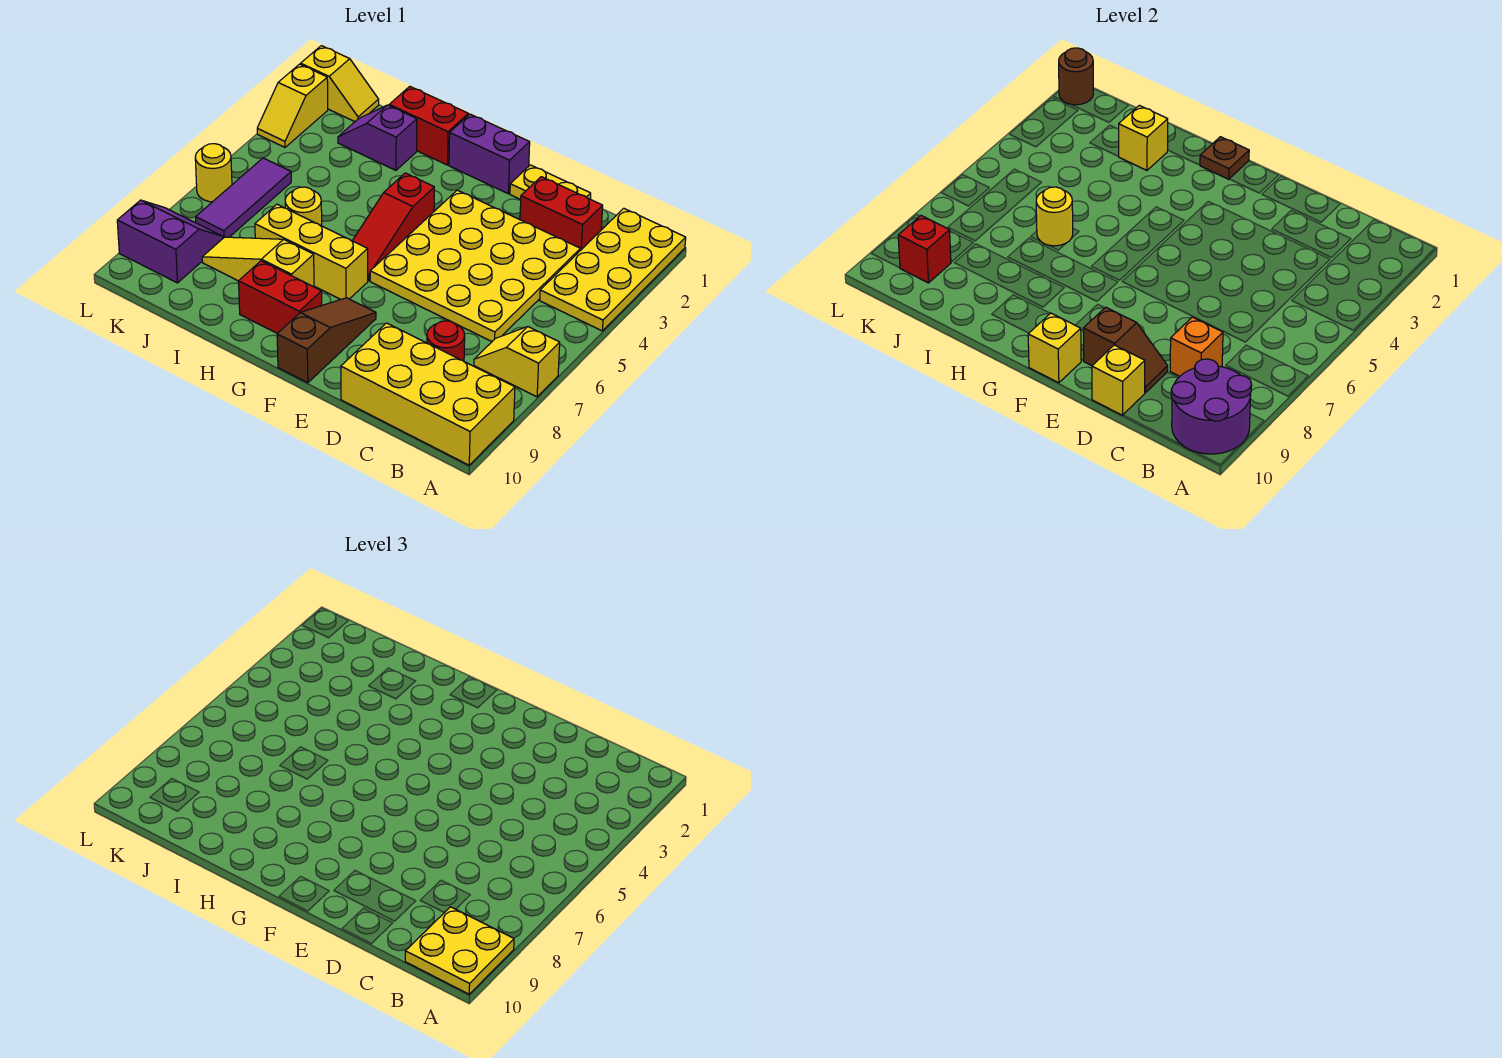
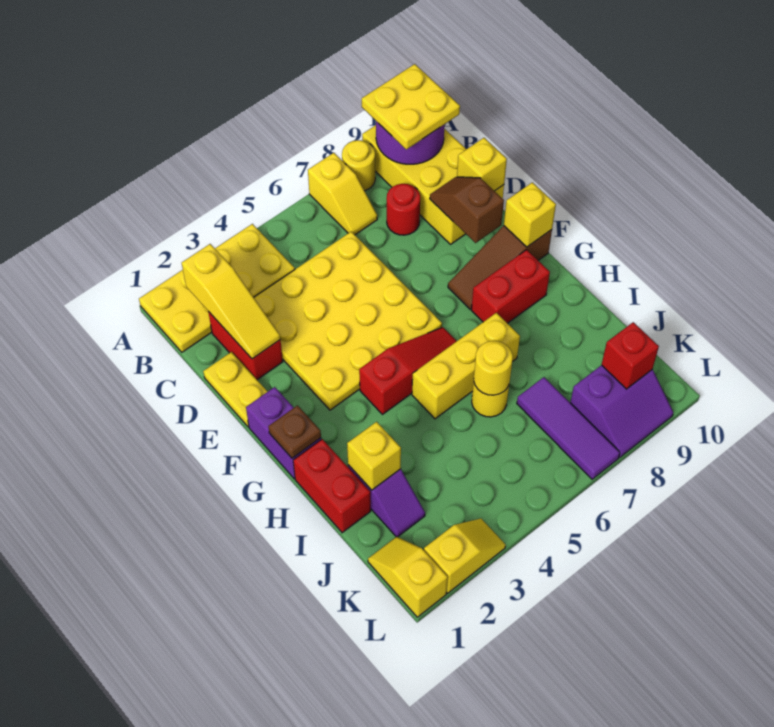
orange 1x1 brick [1170,317,1223,376] -> none
yellow 1x3 brick [255,204,368,300] -> yellow 1x3 brick turned to [412,313,520,419]
red 1x2 brick [239,261,322,334] -> red 1x2 brick turned to [471,250,550,323]
yellow 1x3 slope [202,237,314,287] -> yellow 1x3 slope moved to [182,244,280,359]
purple 1x3 tile [196,158,291,238] -> purple 1x3 tile turned to [517,377,620,479]
purple 2x2 slope [117,200,223,283] -> purple 2x2 slope turned to [570,365,673,458]
brown 1x1 round brick [1059,48,1093,105] -> none
yellow 1x1 round brick [195,144,232,202] -> yellow 1x1 round brick moved to [342,140,375,191]

